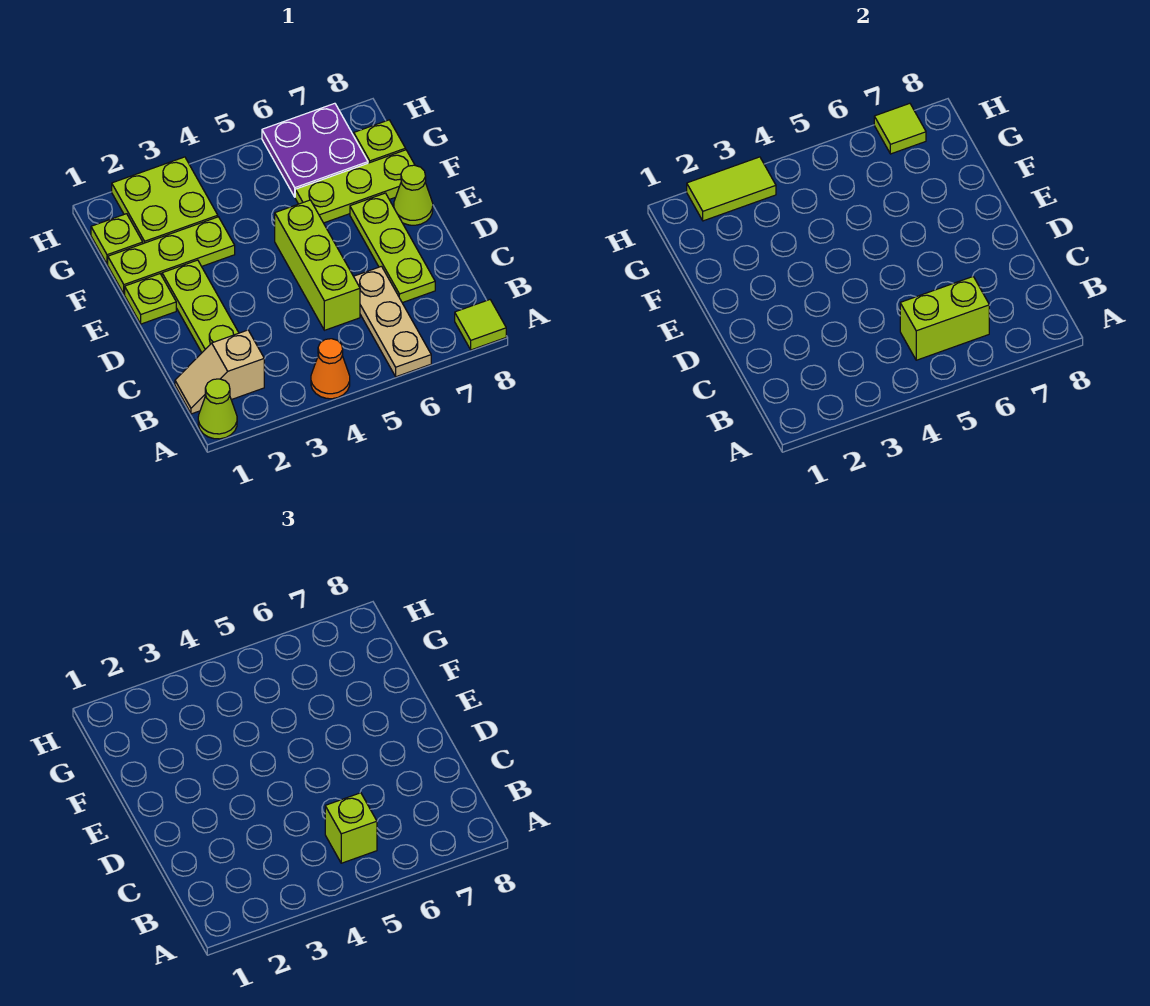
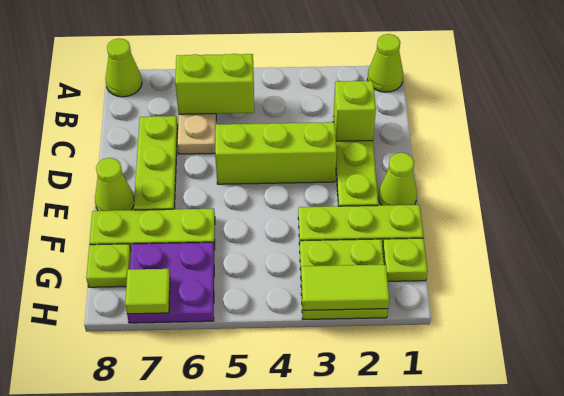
orange 1x1 cone [311,339,350,399] -> none
lime 1x1 tile [455,300,506,350] -> lime 1x1 cone [106,38,142,97]
tan 1x2 slope [175,330,264,414] -> none
lime 1x1 brick [325,793,377,863] -> lime 1x1 brick moved to [334,81,376,141]
lime 1x3 brick [275,200,360,330] -> lime 1x3 brick turned to [215,122,337,184]
lime 1x1 plate [125,274,176,324] -> lime 1x1 cone [378,153,417,205]

